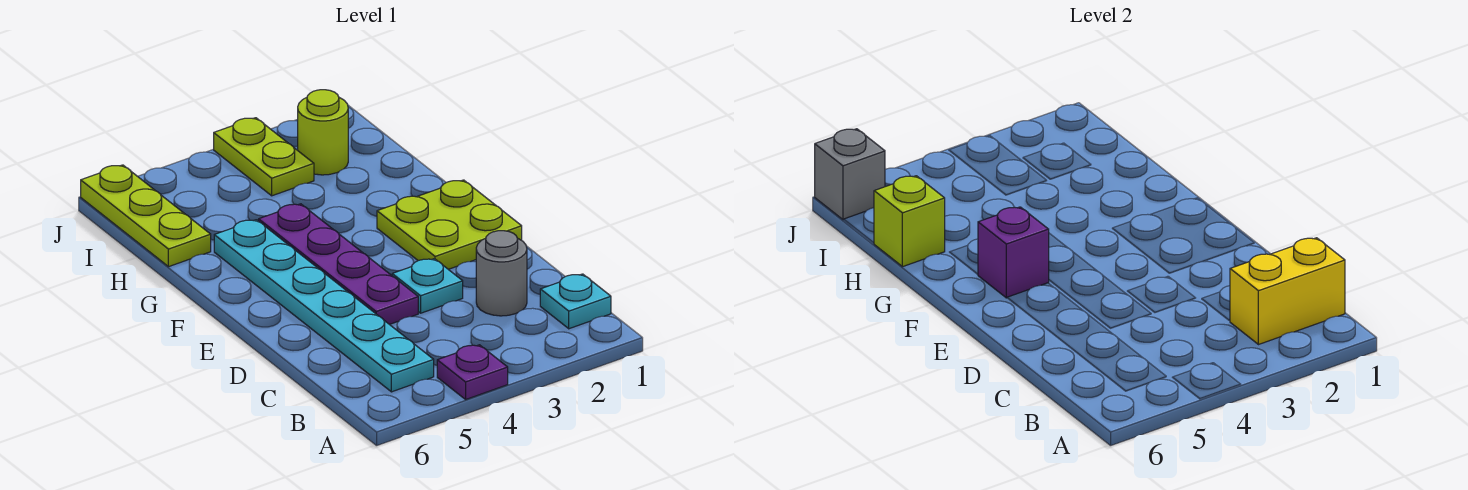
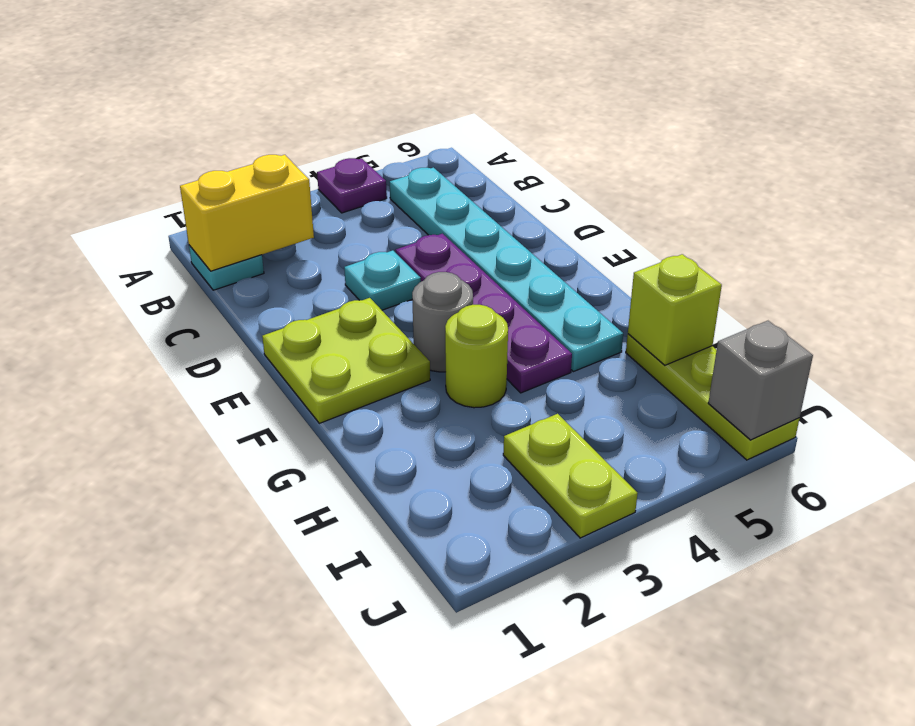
grey 1x1 round brick [476,231,527,316] -> grey 1x1 round brick moved to [412,272,473,372]
purple 1x1 brick [978,207,1049,298] -> none
lime 1x1 round brick [298,90,348,175] -> lime 1x1 round brick moved to [445,305,508,408]

